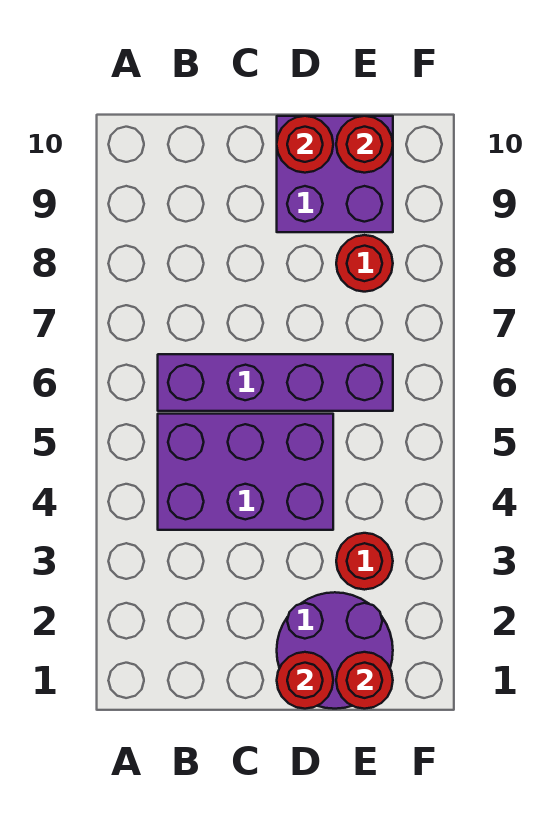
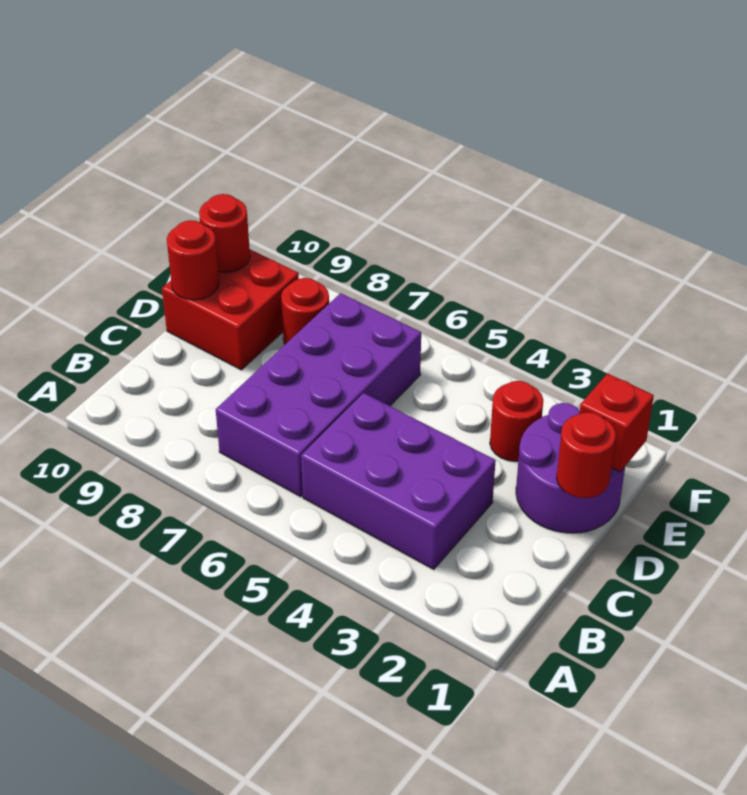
purple 2x3 brick [158,414,333,530] -> purple 2x3 brick turned to [301,393,496,570]
purple 1x4 brick [158,354,393,411] -> purple 2x4 brick [216,293,421,497]
purple 2x2 brick [277,116,393,232] -> red 2x2 brick [162,250,299,370]
red 1x1 round brick [336,652,393,709] -> red 1x1 brick [579,374,654,472]

